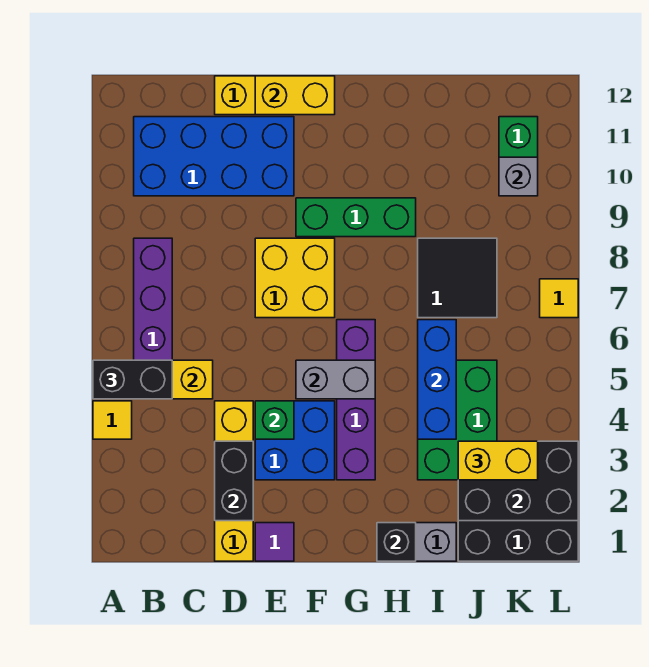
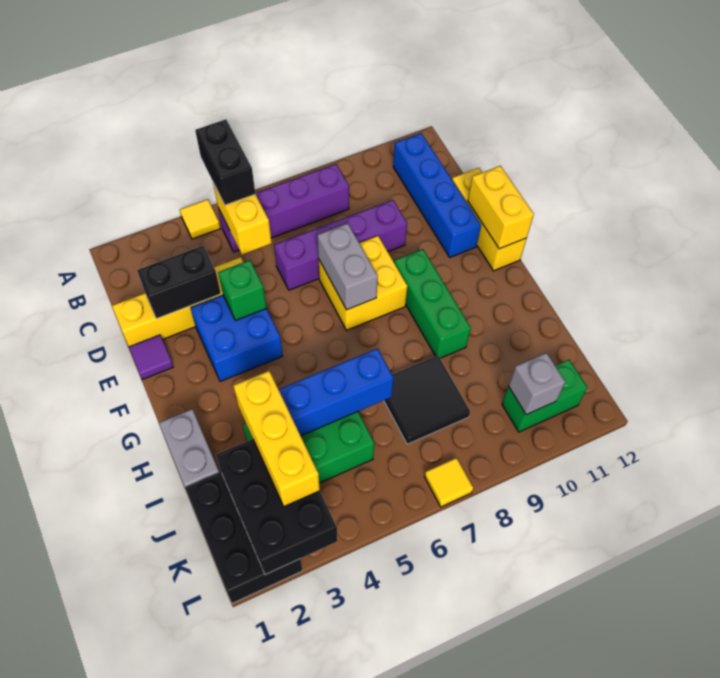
blue 2x4 brick [134,117,294,196] -> blue 1x4 brick [393,133,481,257]
grey 1x2 brick [296,360,375,399] -> grey 1x2 brick moved to [317,223,378,310]
purple 1x4 brick [337,320,375,480] -> purple 1x4 brick moved to [274,200,407,290]
black 1x1 brick [377,523,416,561] -> none
yellow 1x2 brick [458,441,538,480] -> yellow 1x3 brick [233,371,320,506]

